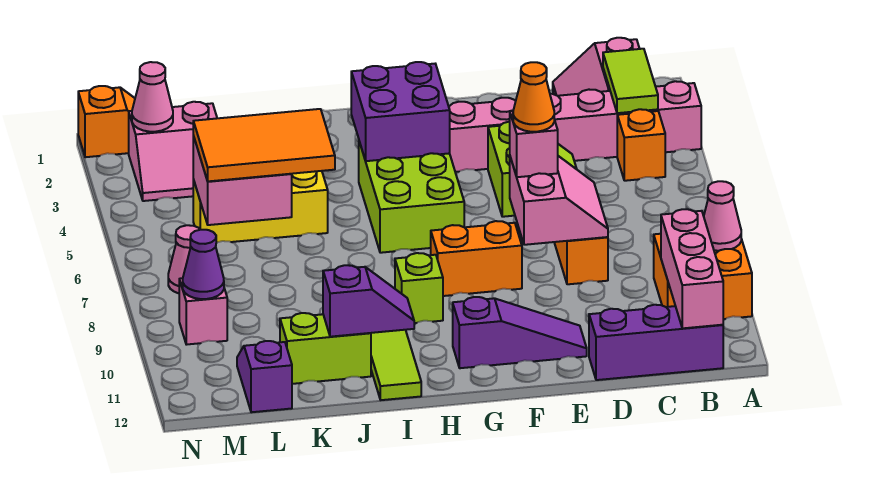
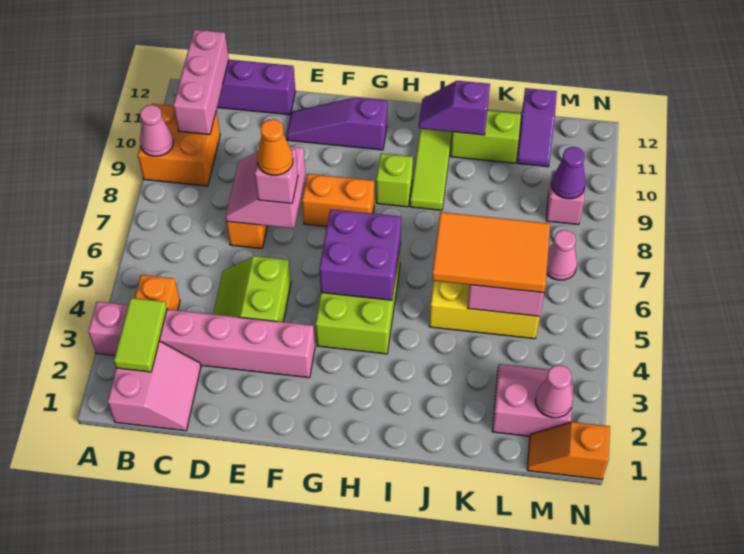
purple 2x2 brick [351,62,450,161] -> purple 2x2 brick moved to [319,209,401,300]

